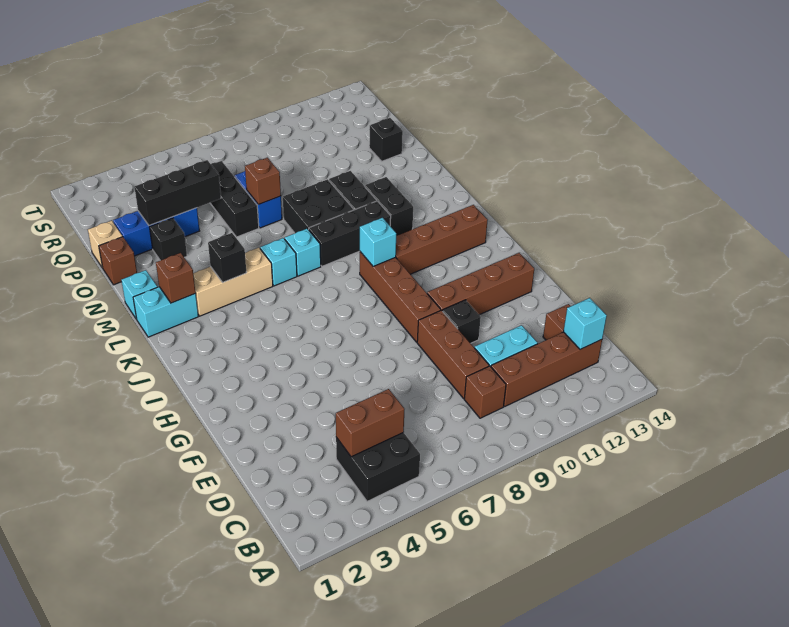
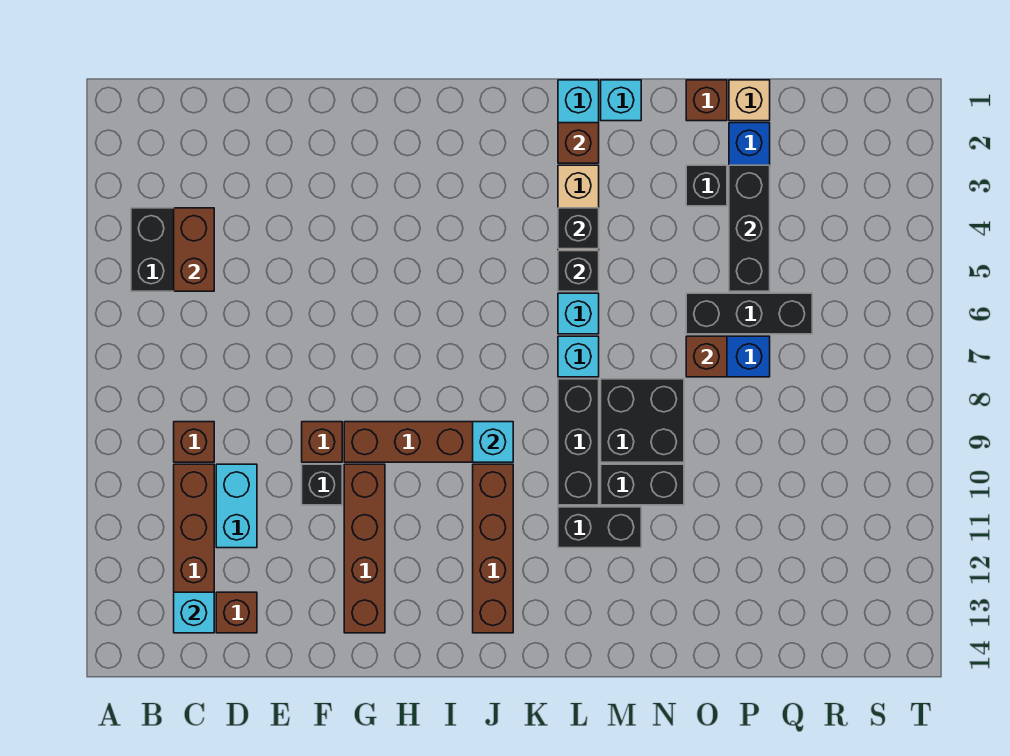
brown 1x3 brick [417,310,489,398] -> brown 1x1 brick [302,422,342,462]
black 1x1 brick [369,118,403,161] -> black 1x1 brick moved to [558,251,599,291]

